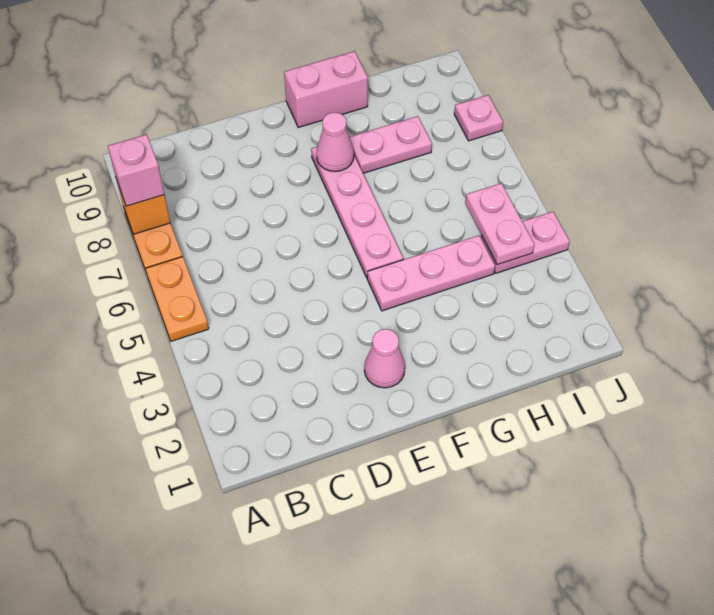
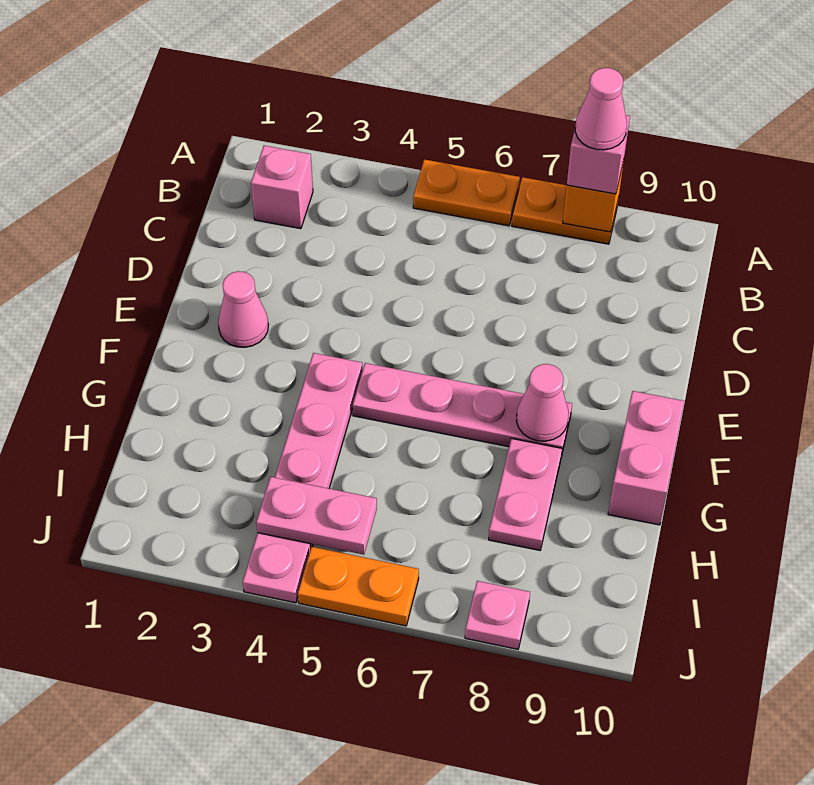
none -> pink 1x1 cone [575,68,627,150]
none -> pink 1x1 brick [251,146,313,229]
none -> orange 1x2 plate [298,547,419,626]

